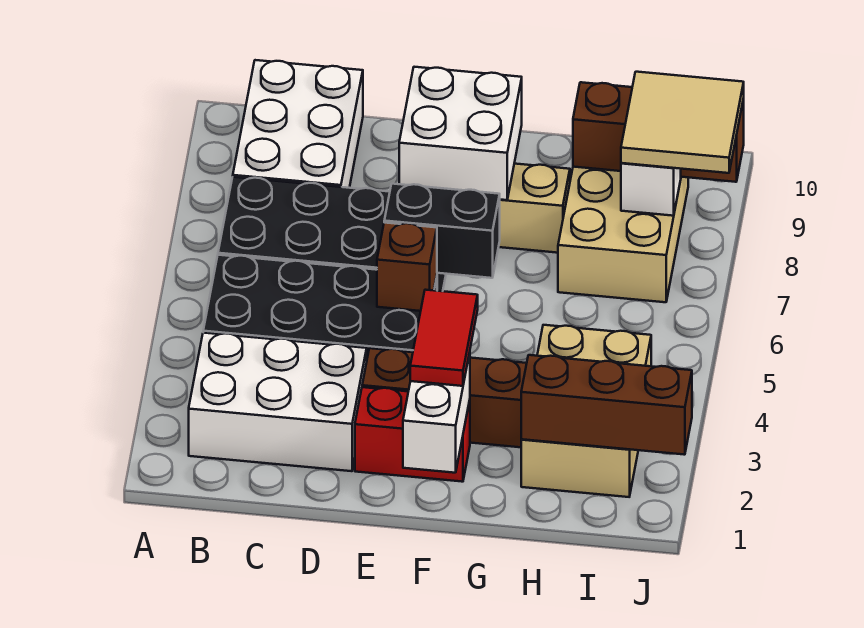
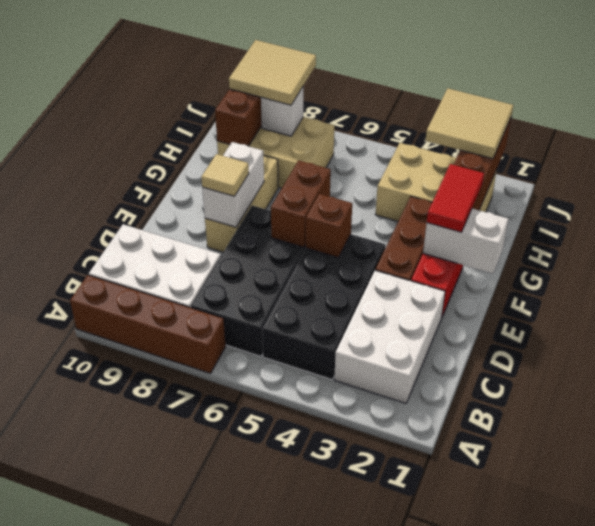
none -> brown 1x4 brick [70,275,226,373]
black 1x2 brick [384,184,500,278] -> brown 1x2 brick [271,160,331,247]
white 2x2 brick [399,67,522,200] -> white 1x2 brick [202,142,264,227]
none -> tan 1x1 tile [201,154,249,196]
red 1x2 tile [410,290,478,386] -> red 1x2 tile turned to [427,164,484,232]
none -> tan 2x2 tile [425,88,513,159]

